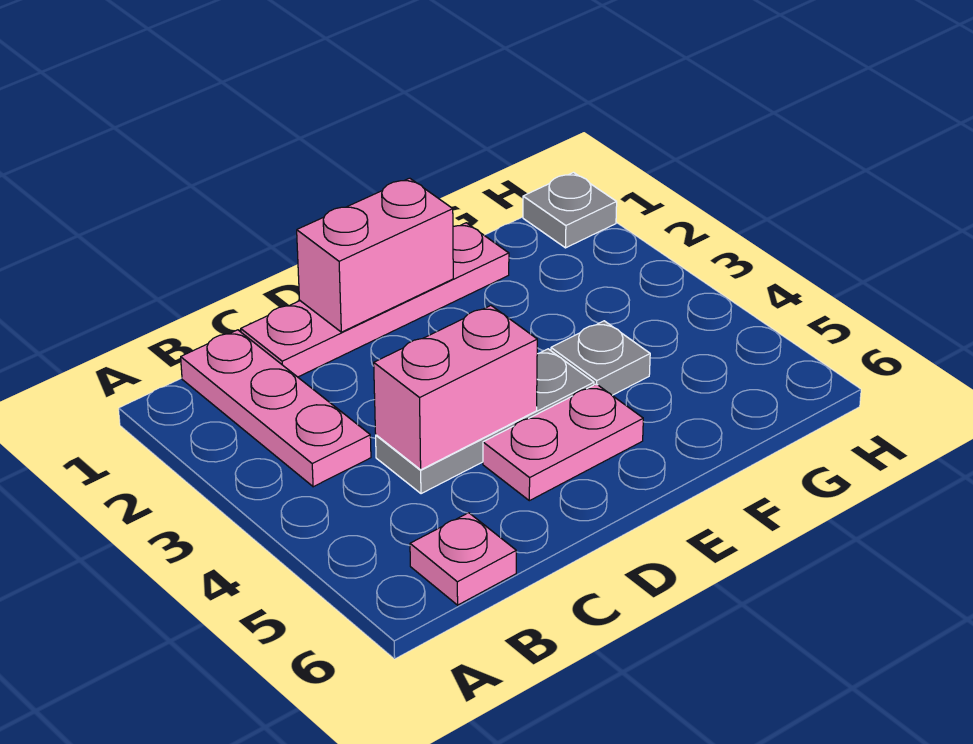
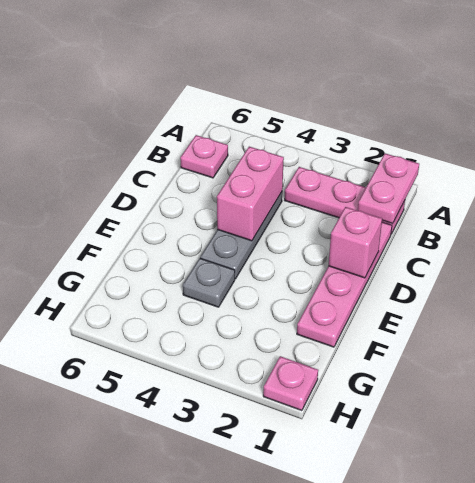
pink 1x2 brick [297,178,453,332] -> pink 1x1 brick [329,207,382,278]
pink 1x2 plate [483,384,643,501] -> pink 1x2 plate moved to [358,153,419,224]
grey 1x1 plate [523,173,617,248] -> pink 1x1 plate [263,356,318,411]

